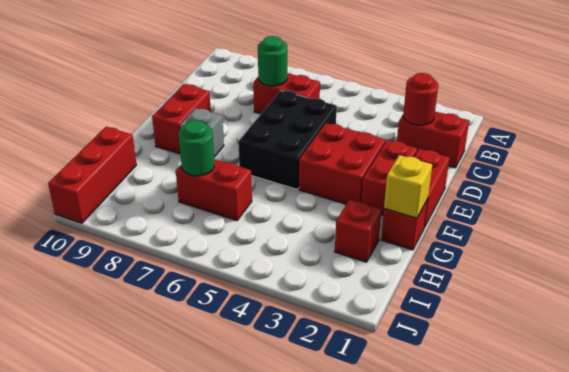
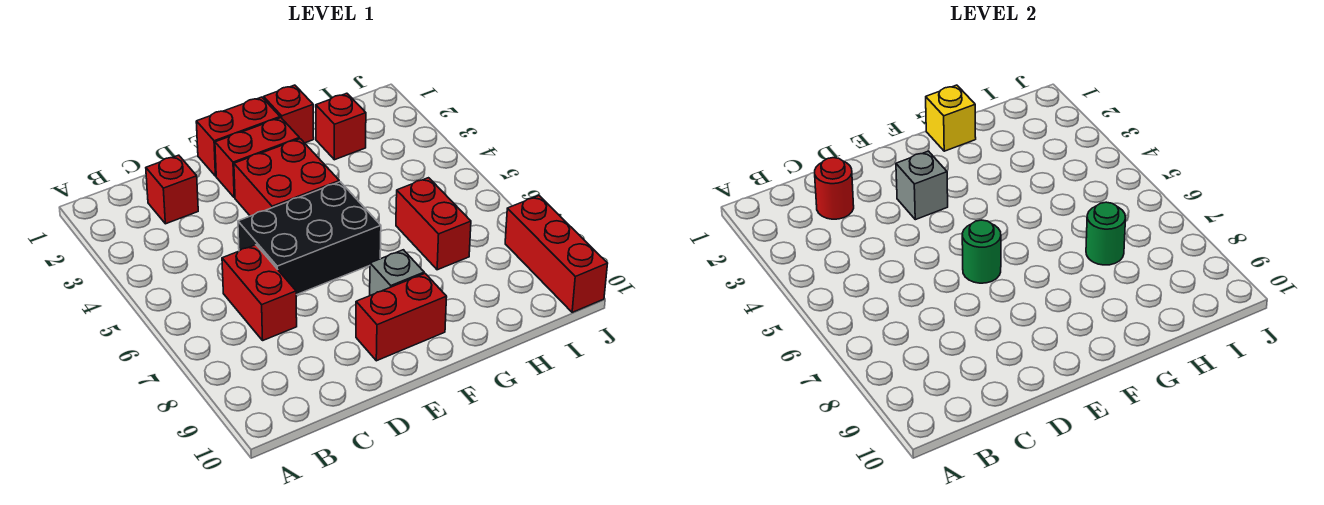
red 1x2 brick [397,112,469,168] -> red 1x1 brick [146,155,198,224]
green 1x1 round brick [258,36,287,86] -> green 1x1 round brick moved to [962,220,1001,283]
none -> grey 1x1 brick [896,151,948,220]
red 1x3 brick [48,127,137,223] -> red 1x3 brick turned to [505,196,608,312]

